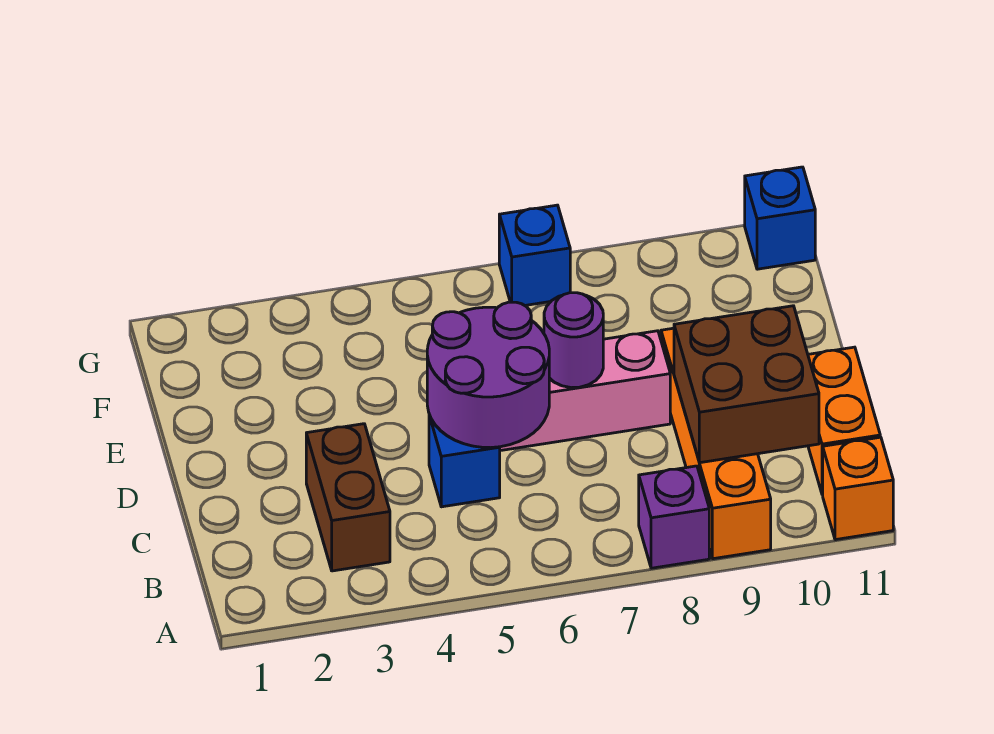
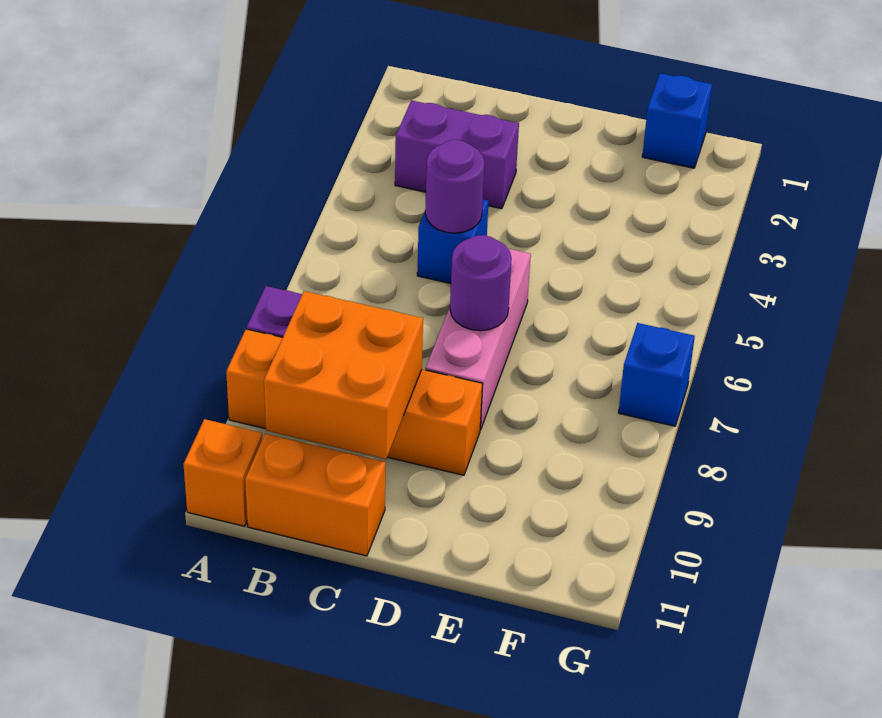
brown 1x2 brick [306,424,390,571] -> purple 1x2 brick [395,100,519,209]
brown 2x2 brick [674,306,819,463] -> orange 2x2 brick [264,291,423,459]
purple 2x2 round brick [427,302,549,448] -> purple 1x1 round brick [425,140,484,233]
blue 1x1 brick [745,167,815,269] -> blue 1x1 brick moved to [642,73,712,168]

